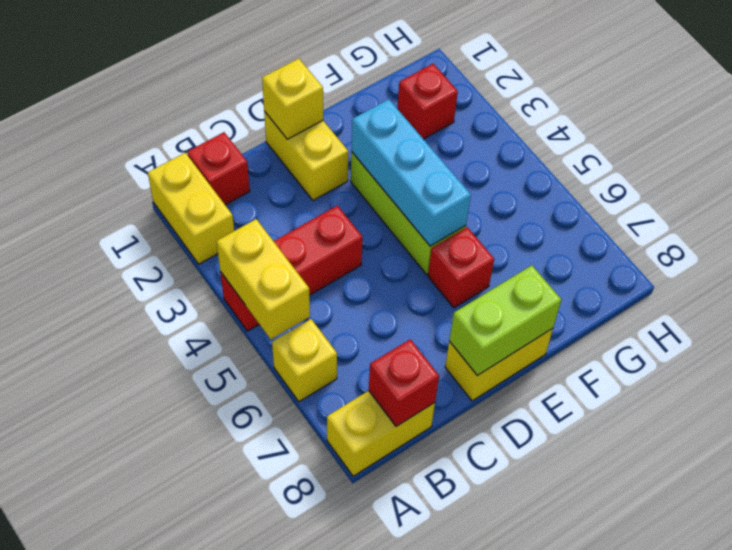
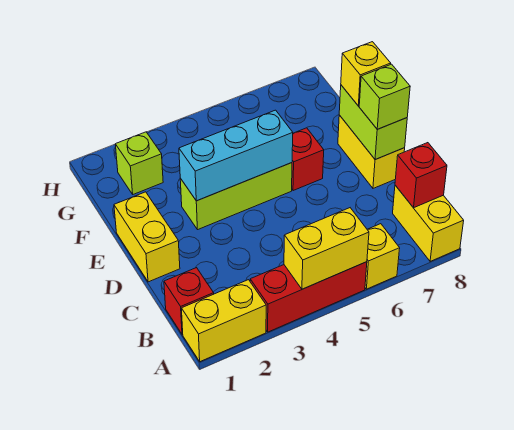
red 1x3 brick [220,206,362,331] -> red 1x3 brick turned to [250,262,367,332]
yellow 1x2 brick [264,111,348,200] -> yellow 1x2 brick turned to [114,192,180,282]
yellow 1x1 brick [262,58,323,139] -> yellow 1x1 brick moved to [341,42,391,106]
none -> lime 1x1 brick [359,64,410,129]
red 1x1 brick [397,64,458,139] -> lime 1x1 brick [115,132,163,194]

